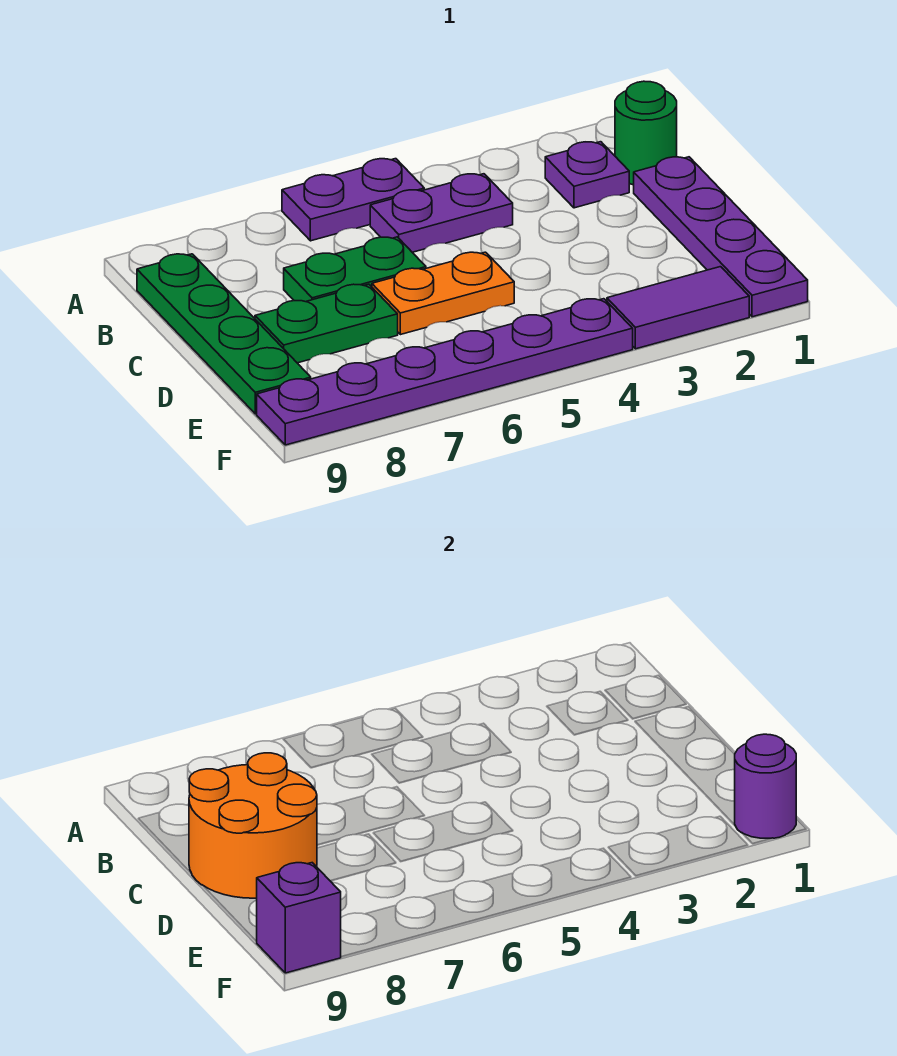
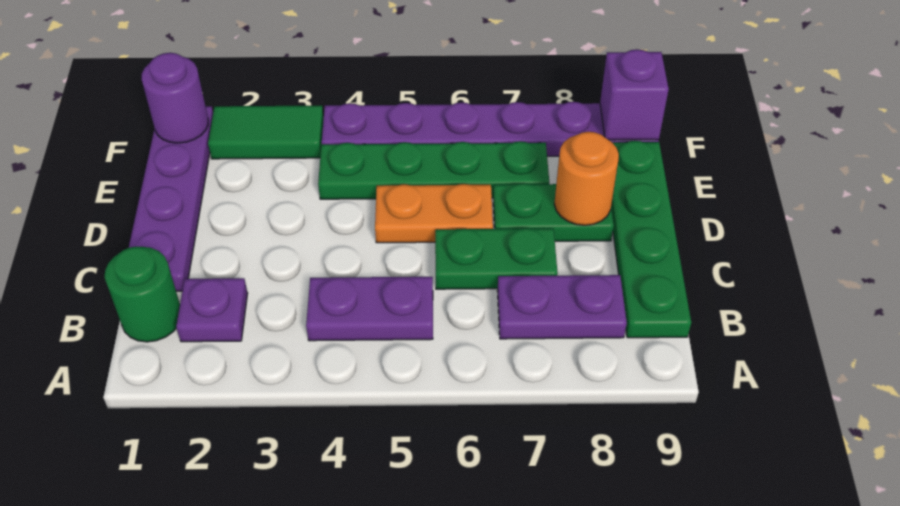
purple 1x2 plate [282,159,424,241] -> purple 1x2 plate moved to [497,275,627,339]
orange 2x2 round brick [189,753,317,898] -> orange 1x1 round brick [554,132,619,225]
none -> green 1x4 plate [318,141,549,199]
purple 1x2 tile [607,267,749,349] -> green 1x2 tile [208,105,324,159]

